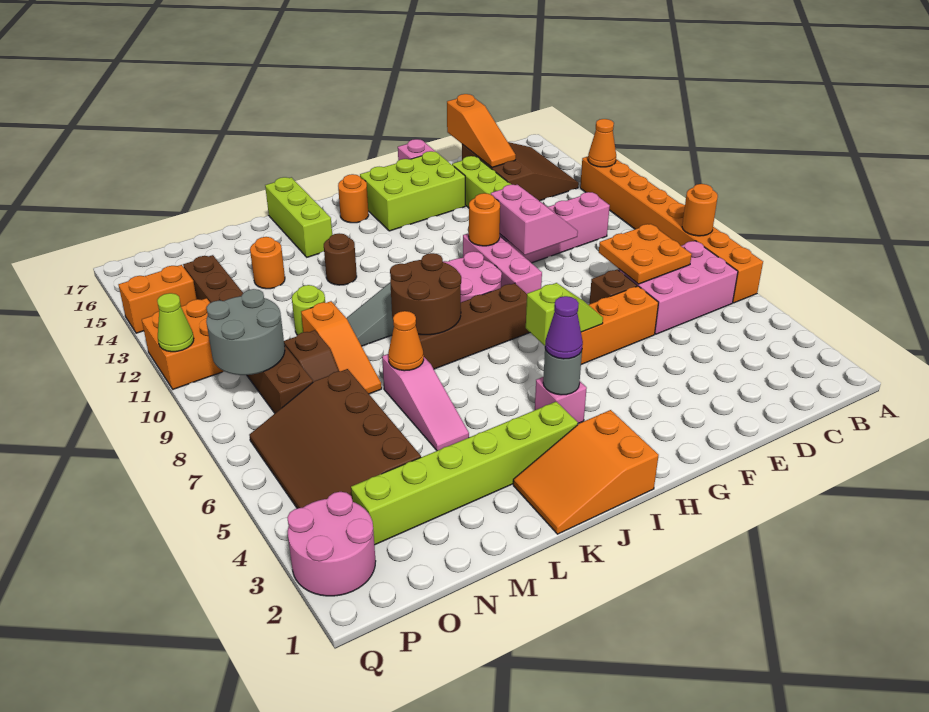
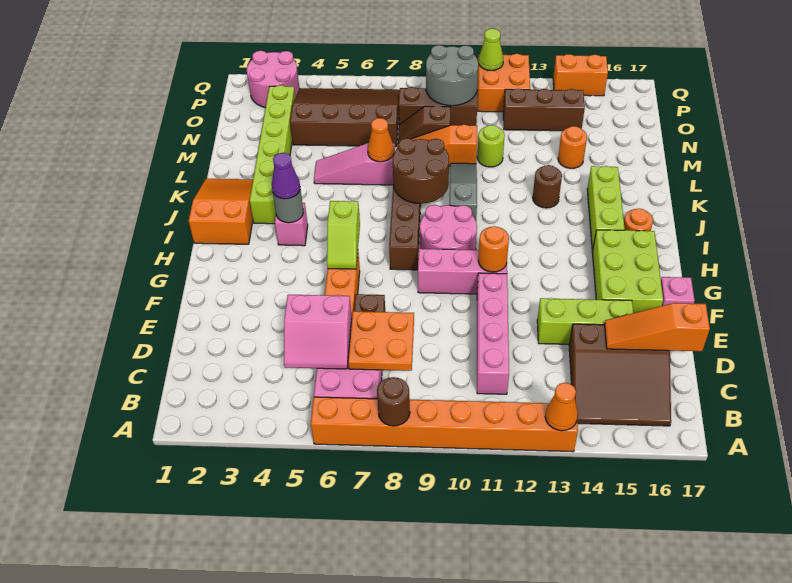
orange 1x1 round brick [682,184,718,236] -> brown 1x1 round brick [377,377,410,426]
pink 2x2 slope [491,185,578,255] -> pink 2x2 slope moved to [284,295,352,369]
lime 1x3 brick [265,177,332,257] -> lime 1x3 brick turned to [587,166,625,250]
orange 1x2 brick [118,265,197,333] -> orange 1x2 brick turned to [553,54,608,96]

